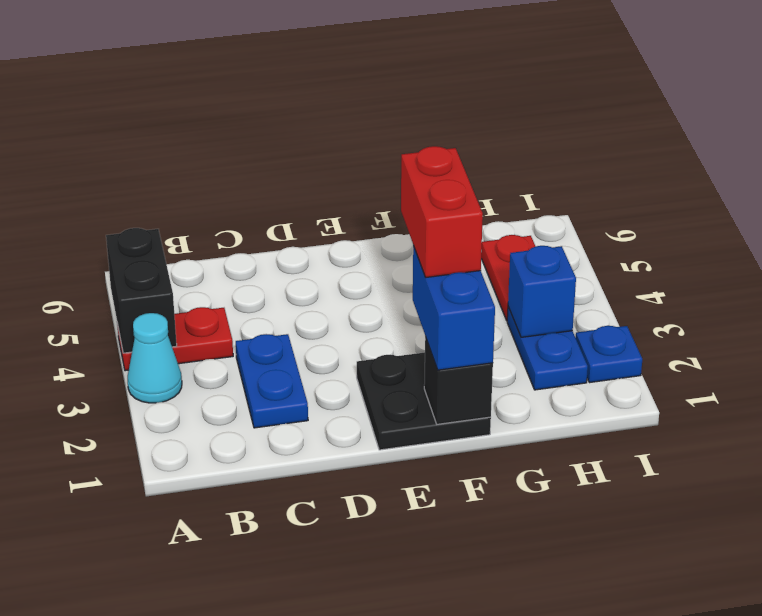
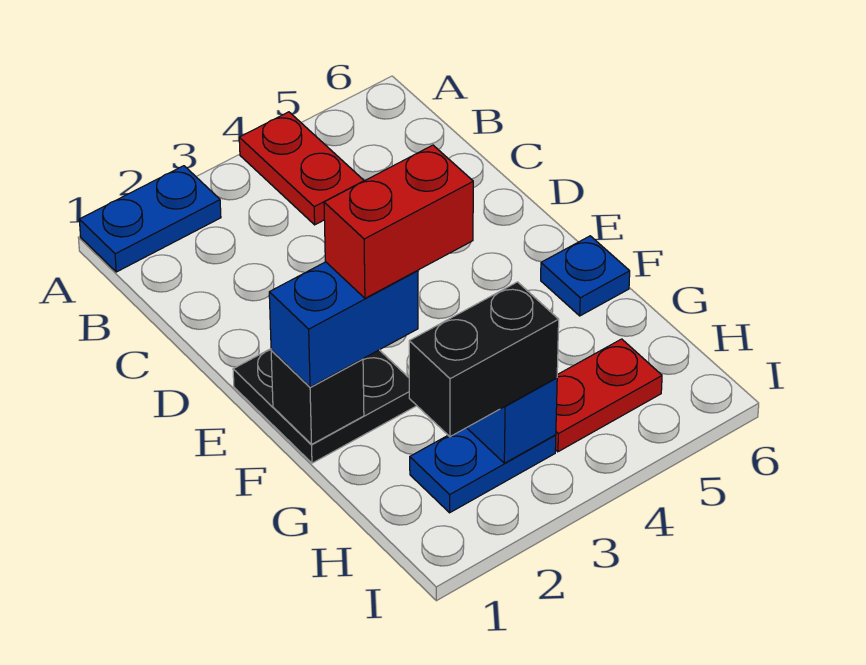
cyan 1x1 cone [128,313,182,403] -> none
black 1x2 brick [106,228,177,353] -> black 1x2 brick moved to [409,282,559,437]
blue 1x2 plate [236,334,308,428] -> blue 1x2 plate moved to [79,166,221,272]
blue 1x1 plate [576,326,642,383] -> blue 1x1 plate moved to [541,236,630,316]

